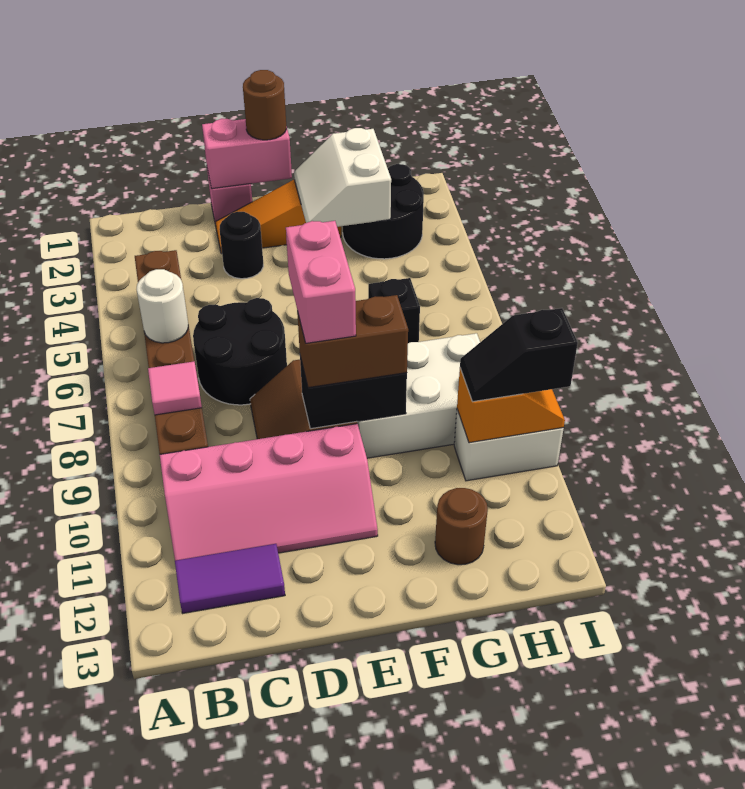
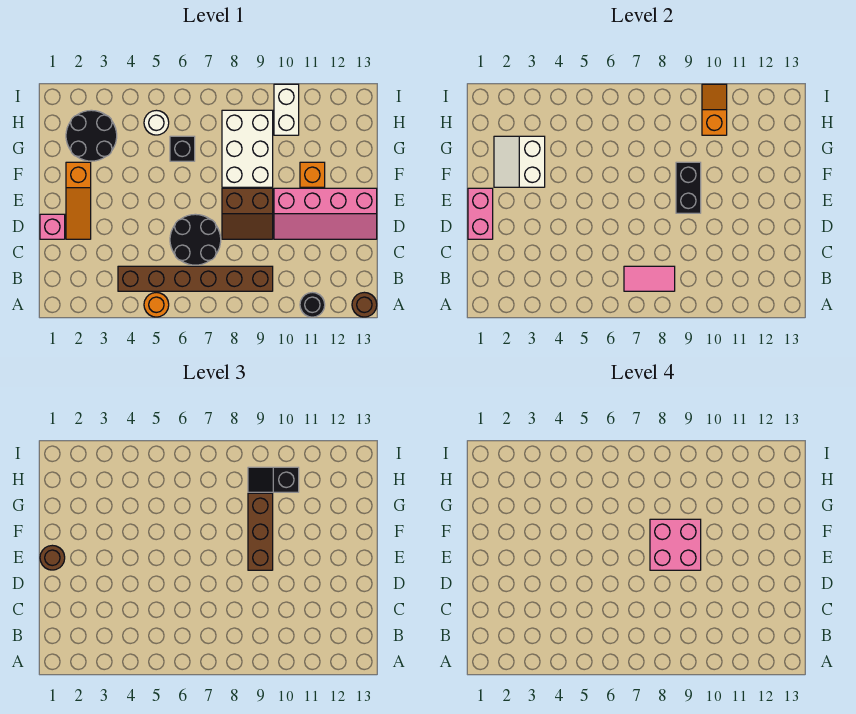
none -> orange 1x1 round brick [144,292,169,317]
white 1x1 round brick [136,269,188,343] -> white 1x1 round brick moved to [144,110,169,135]
pink 1x1 tile [148,361,202,415] -> pink 1x2 tile [624,266,675,291]
pink 2x4 slope [160,424,378,560] -> pink 2x4 slope turned to [274,188,377,239]
purple 1x2 tile [175,544,285,613] -> none
black 1x1 round brick [219,212,263,279] -> black 1x1 round brick moved to [300,292,325,317]
pink 1x2 brick [286,221,356,343] -> pink 2x2 brick [650,519,701,570]
brown 1x2 brick [297,295,408,388] -> brown 1x3 brick [248,493,273,570]
white 2x2 slope [294,128,391,227] -> white 2x2 slope turned to [494,136,545,187]
none -> orange 1x1 brick [300,162,325,187]
brown 1x1 round brick [435,488,488,565] -> brown 1x1 round brick moved to [352,292,377,317]
black 1x2 slope [460,308,578,402] -> black 1x2 slope turned to [248,467,299,492]

